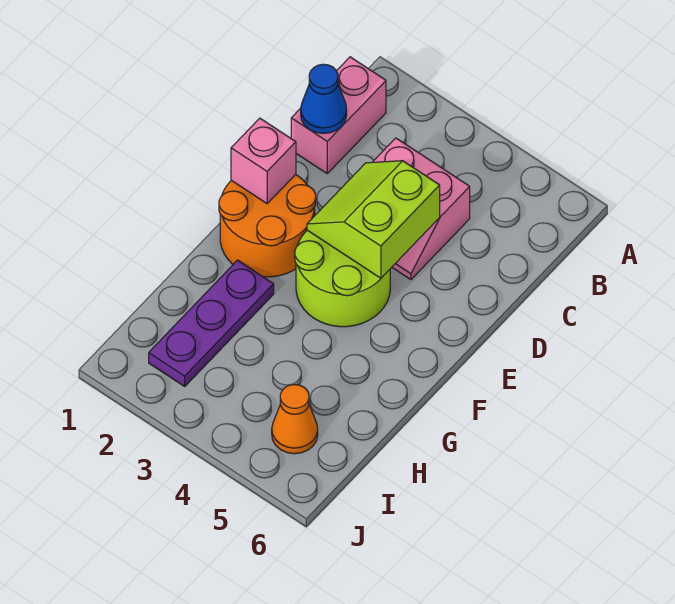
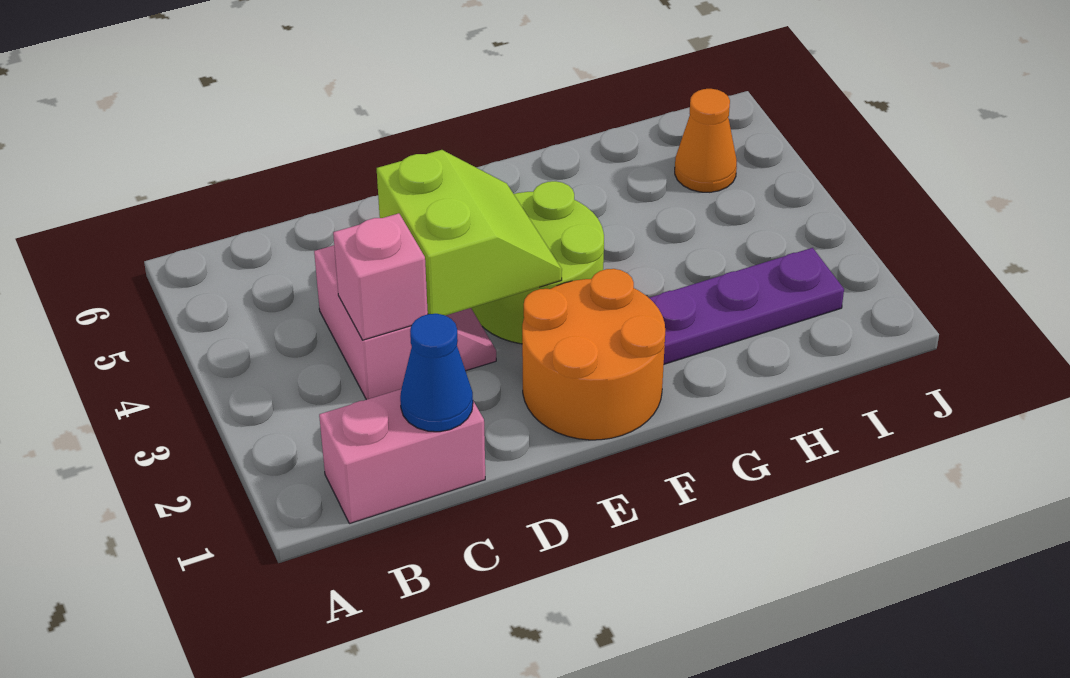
lime 2x2 slope [307,161,440,278] -> lime 2x2 slope turned to [377,150,562,316]
pink 1x1 brick [231,118,296,204] -> pink 1x1 brick moved to [333,213,428,340]

